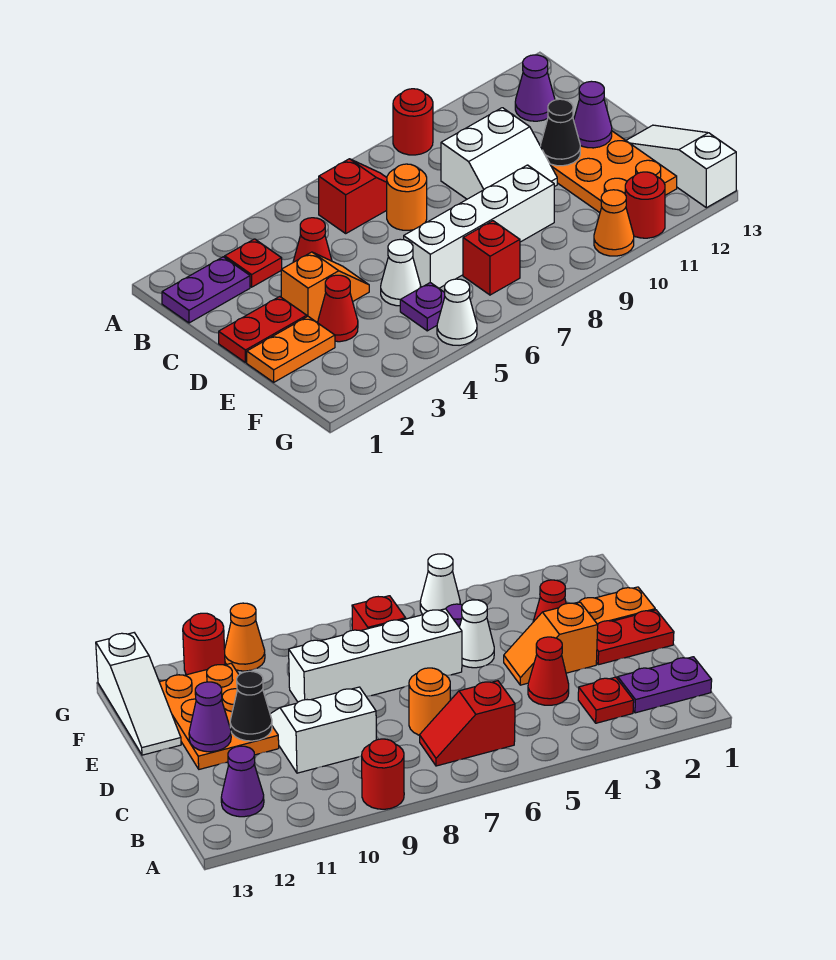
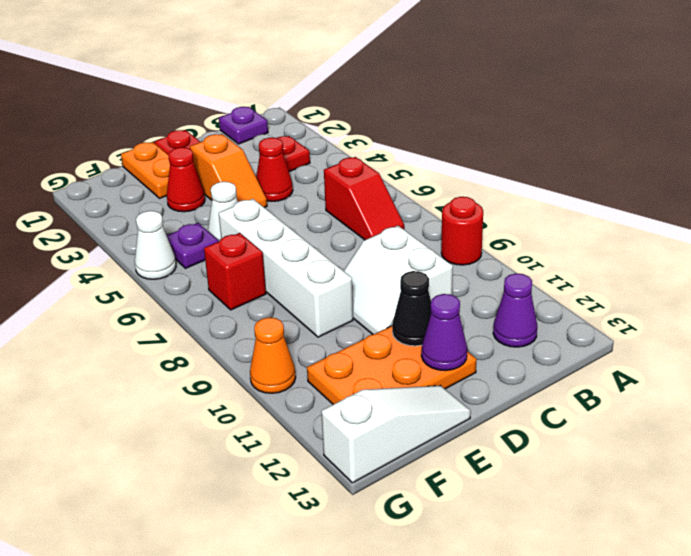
purple 1x2 plate [162,257,250,323] -> purple 1x1 plate [219,107,268,144]
orange 1x1 round brick [387,164,427,230] -> none
red 1x1 round brick [625,172,665,238] -> none

